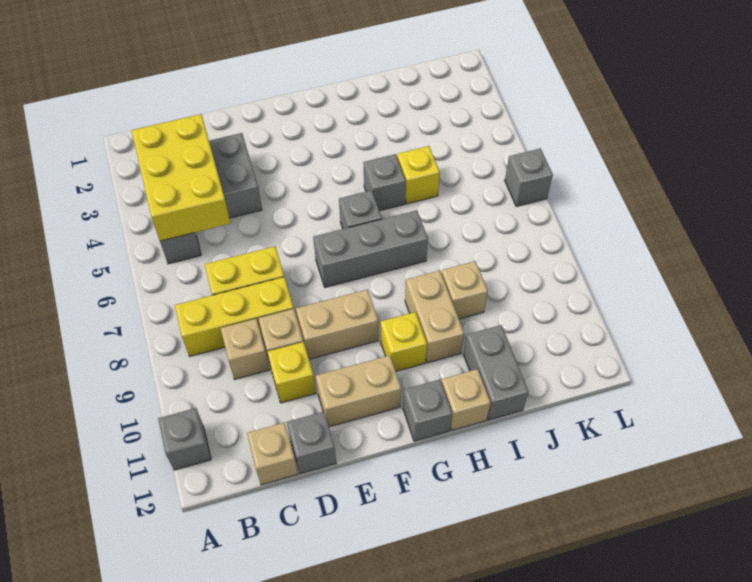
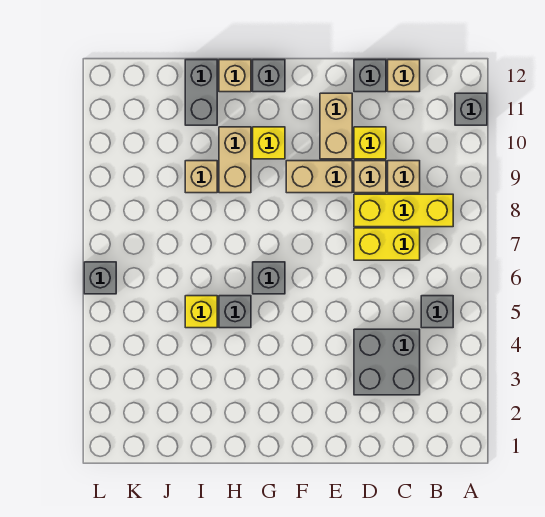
yellow 2x3 brick [132,114,230,241] -> none
tan 1x2 brick [316,355,401,427] -> tan 1x2 brick turned to [320,93,352,159]
grey 1x3 brick [313,210,428,287] -> none

